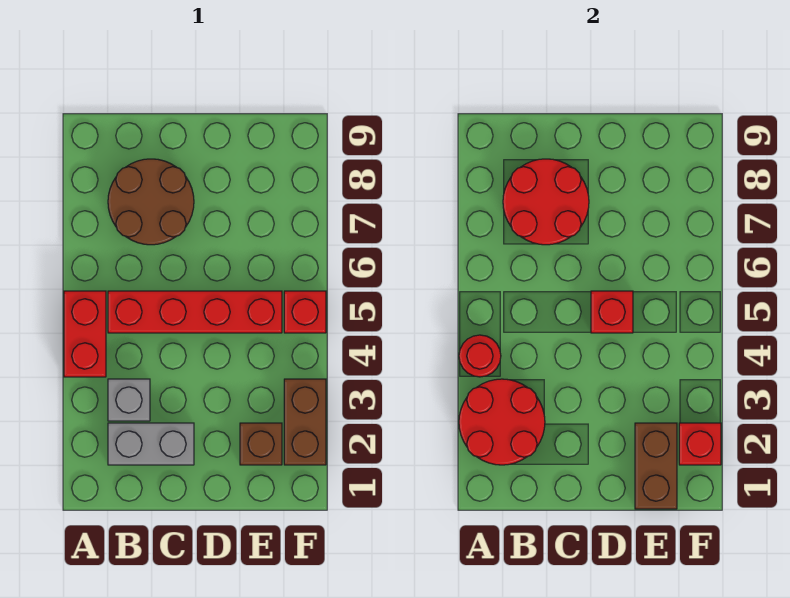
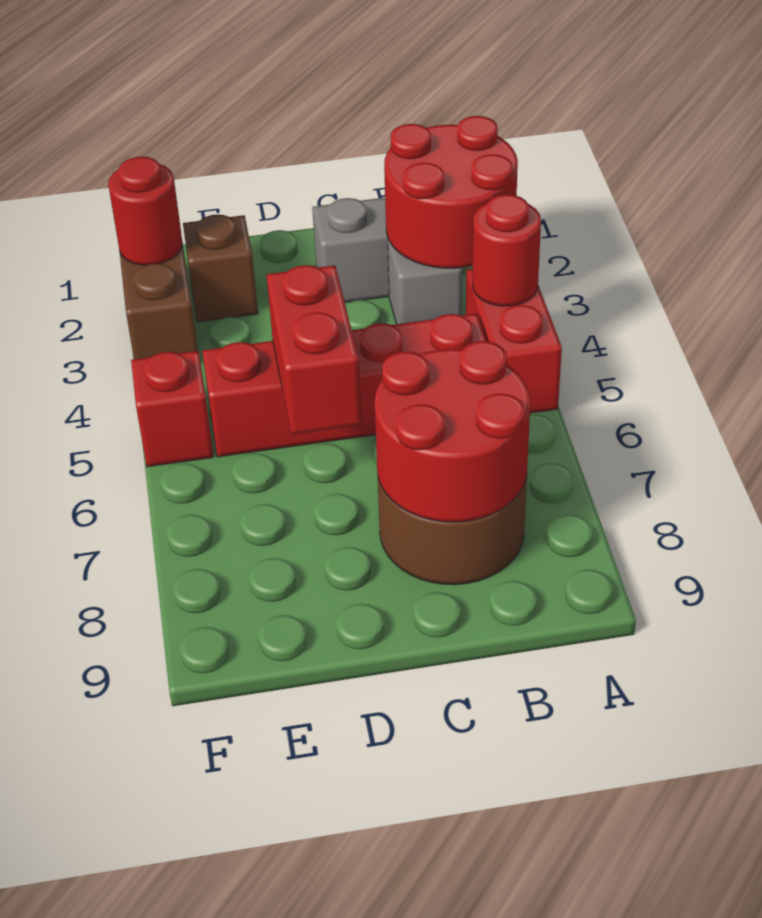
red 1x1 brick [591,291,633,333] -> red 1x2 brick [267,265,362,435]
brown 1x2 brick [635,423,677,509] -> none
red 1x1 brick [679,423,721,465] -> red 1x1 round brick [108,157,182,265]

